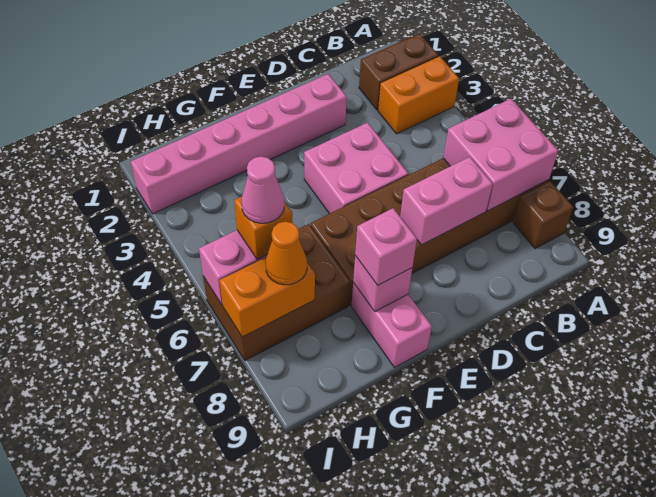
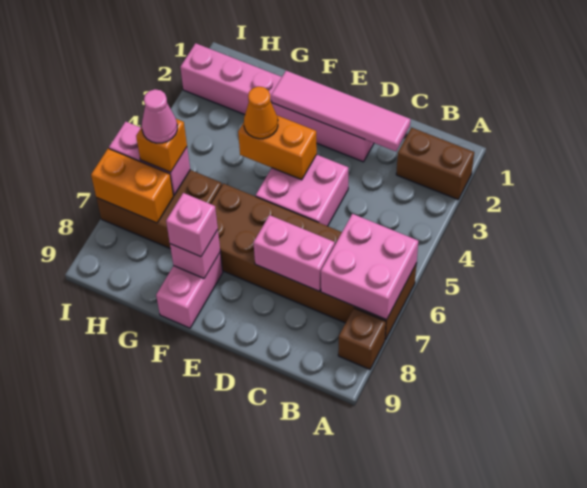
orange 1x2 brick [378,56,459,134] -> orange 1x2 brick moved to [238,115,317,180]
none -> pink 1x4 tile [271,71,410,151]
orange 1x1 cone [265,222,307,285] -> orange 1x1 cone moved to [244,86,278,139]

